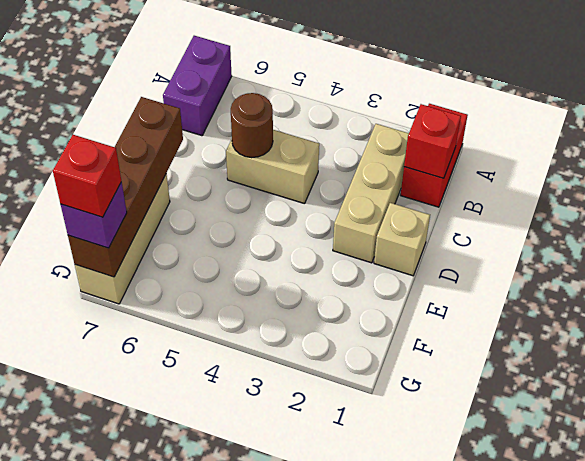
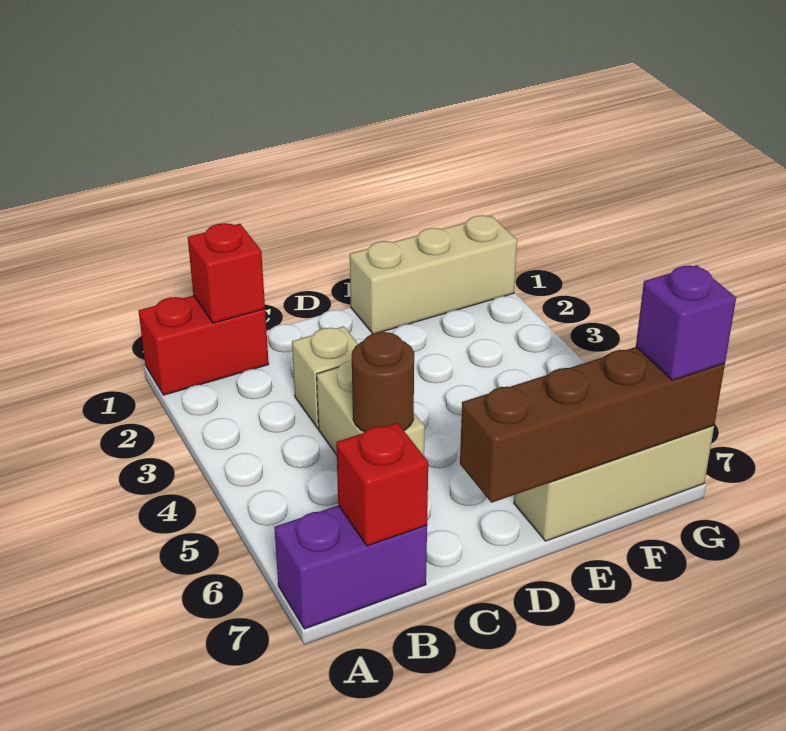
tan 1x3 brick [333,124,409,263] -> tan 1x3 brick moved to [350,215,517,334]
tan 1x1 brick [374,203,430,276] -> tan 1x1 brick moved to [292,326,358,428]
red 1x1 brick [53,135,121,217] -> red 1x1 brick moved to [336,423,428,546]

